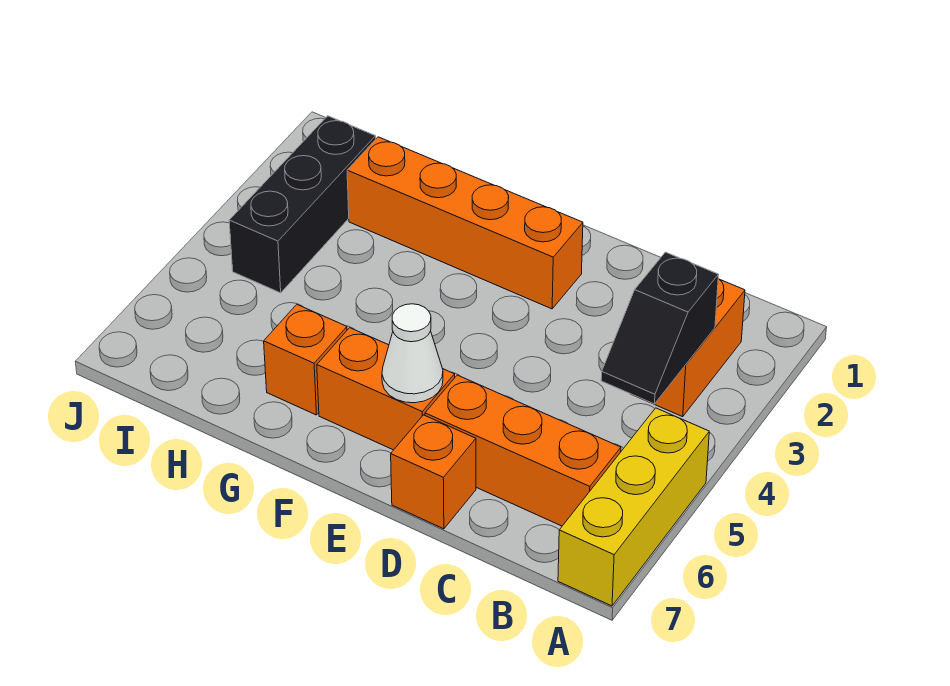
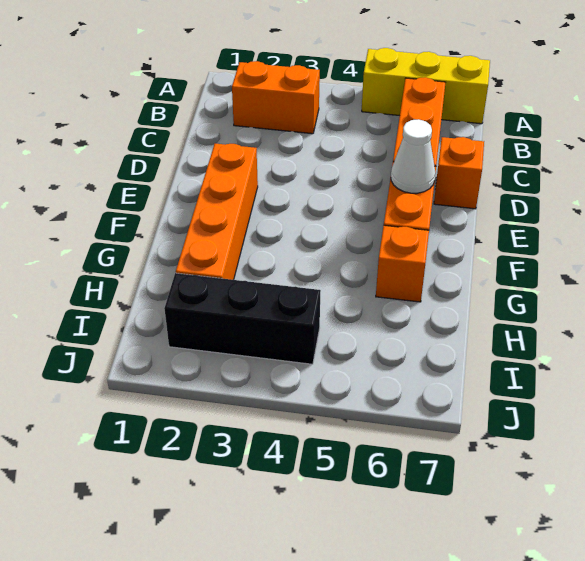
black 1x2 slope [601,252,718,404] -> none

